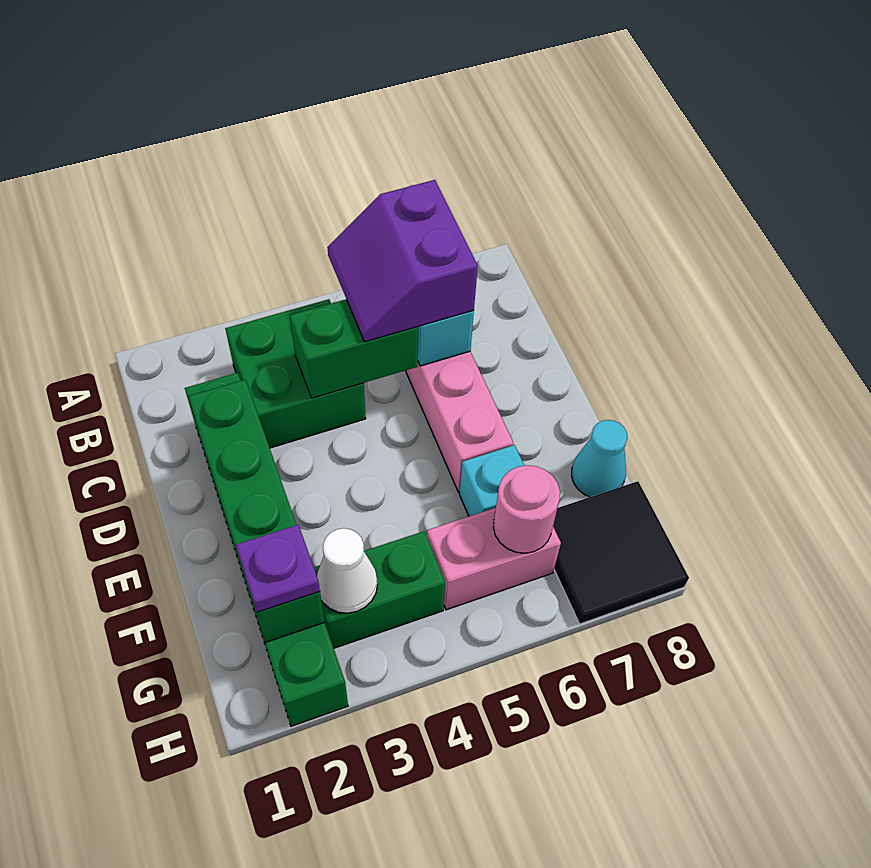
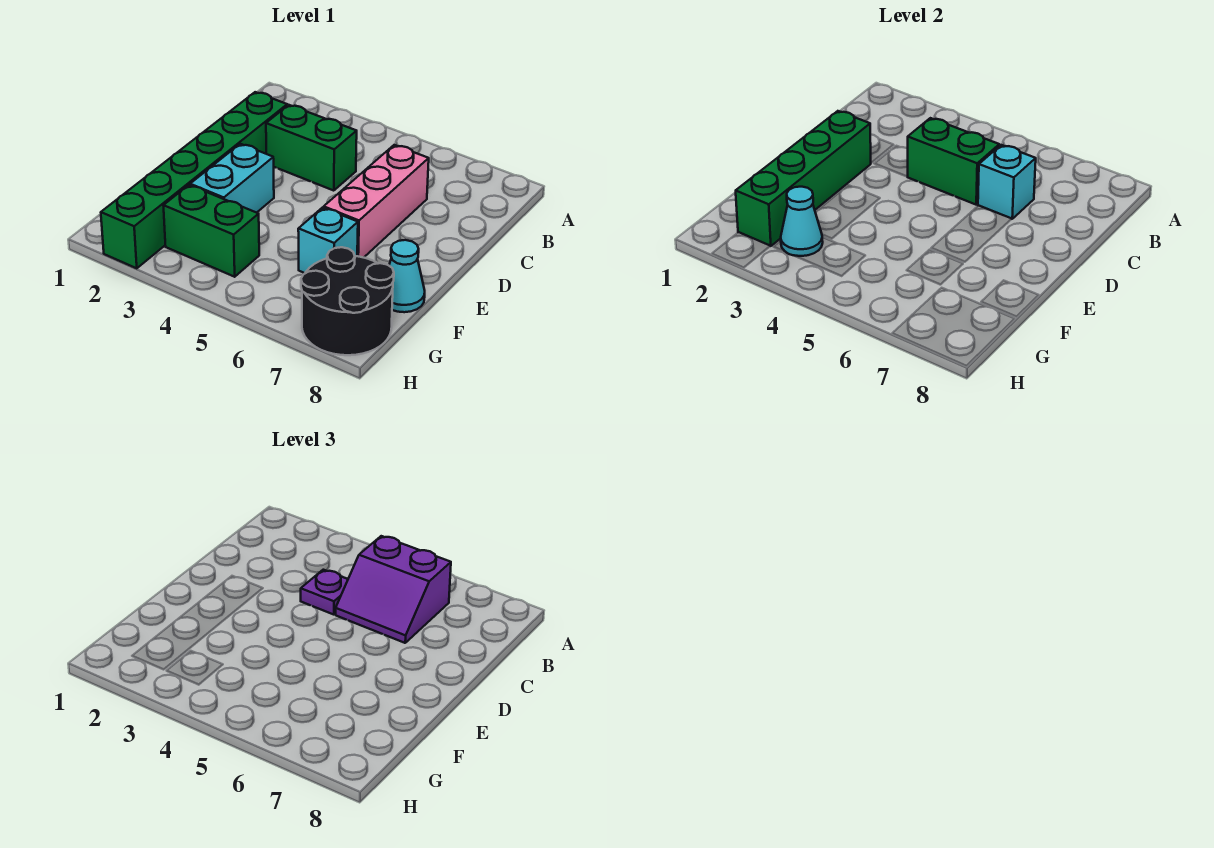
green 2x2 brick [225,299,366,448] -> green 1x2 brick [266,105,357,191]
purple 2x2 slope [327,180,478,342] -> purple 2x2 slope turned to [336,536,451,643]
none -> cyan 1x2 brick [190,144,274,213]
purple 1x1 plate [236,525,320,612] -> purple 1x1 plate moved to [301,570,348,615]
white 1x1 cone [317,528,377,613] -> cyan 1x1 cone [781,187,823,256]
pink 1x2 brick [427,508,561,610] -> none
pink 1x1 round brick [493,465,560,553] -> none
black 2x2 tile [553,481,689,624] -> black 2x2 round brick [301,247,394,355]

